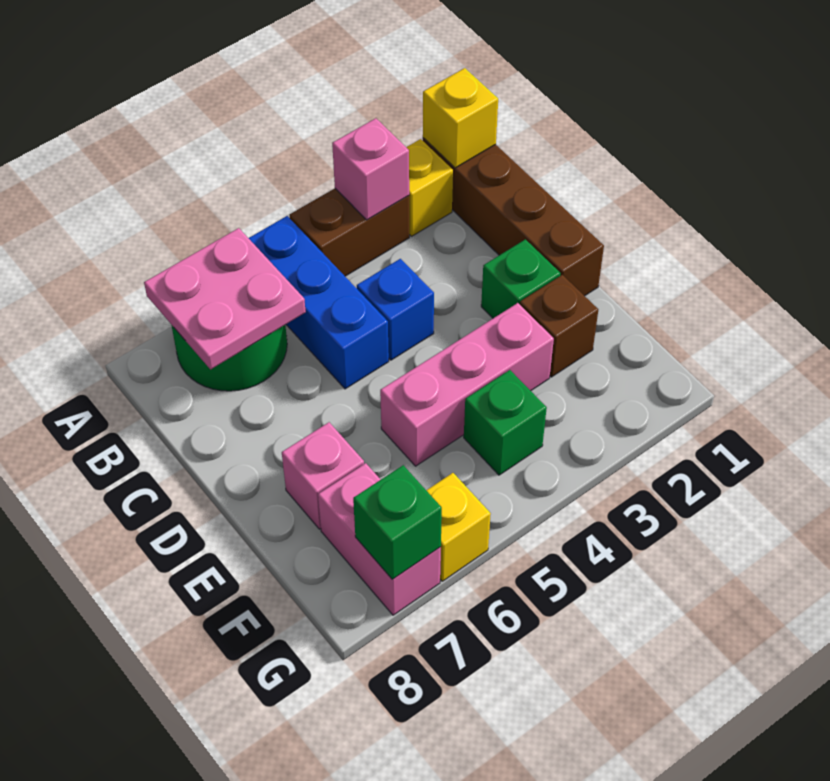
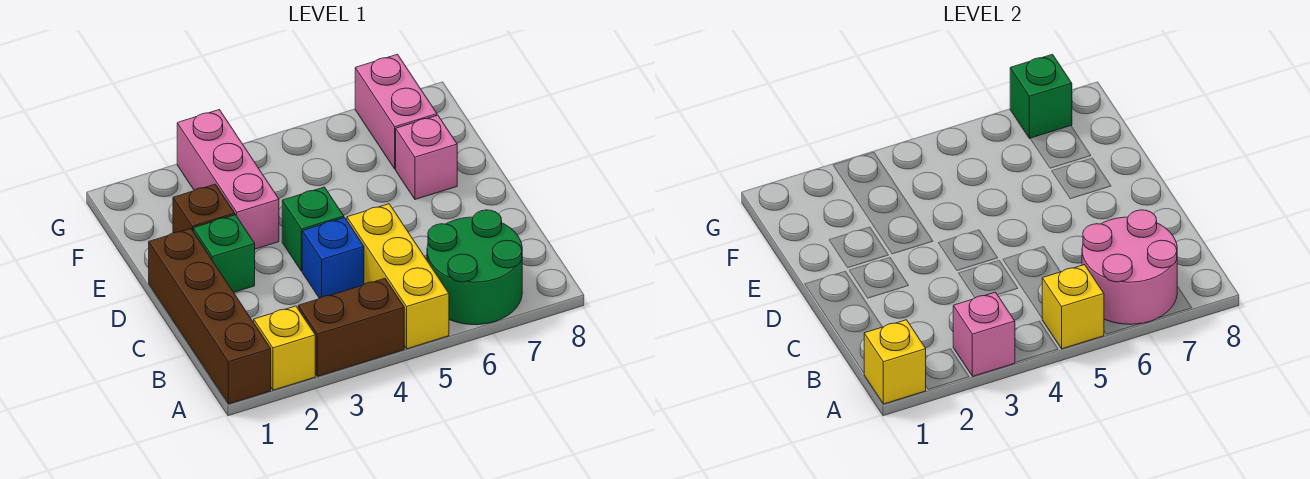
blue 1x3 brick [249,216,389,389] -> yellow 1x3 brick [347,204,449,349]
pink 2x2 plate [144,228,306,369] -> pink 2x2 round brick [1082,210,1177,324]
pink 1x3 brick [380,303,554,466] -> pink 1x3 brick turned to [177,110,279,249]
green 1x1 brick [464,370,547,475] -> green 1x1 brick moved to [282,187,344,271]
yellow 1x1 brick [426,473,491,581] -> yellow 1x1 brick moved to [1042,265,1104,349]

